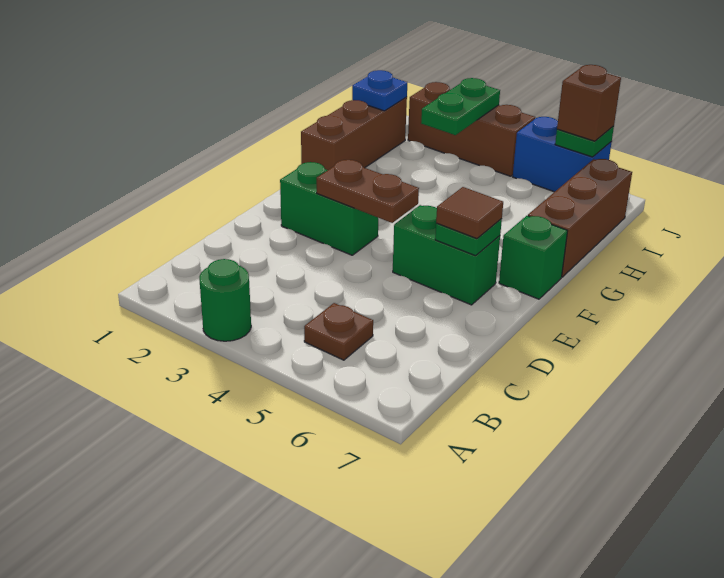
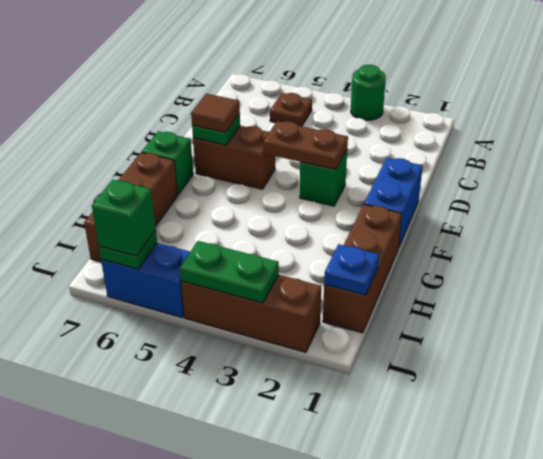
none -> blue 1x2 brick [364,158,423,248]
green 1x2 brick [280,162,378,255] -> green 1x1 brick [300,150,347,206]
green 1x2 brick [393,205,500,305] -> brown 1x2 brick [193,126,275,189]
green 1x2 plate [421,78,500,135] -> green 1x2 plate turned to [180,241,279,303]
brown 1x1 brick [557,65,621,141] -> green 1x1 brick [92,180,156,256]

